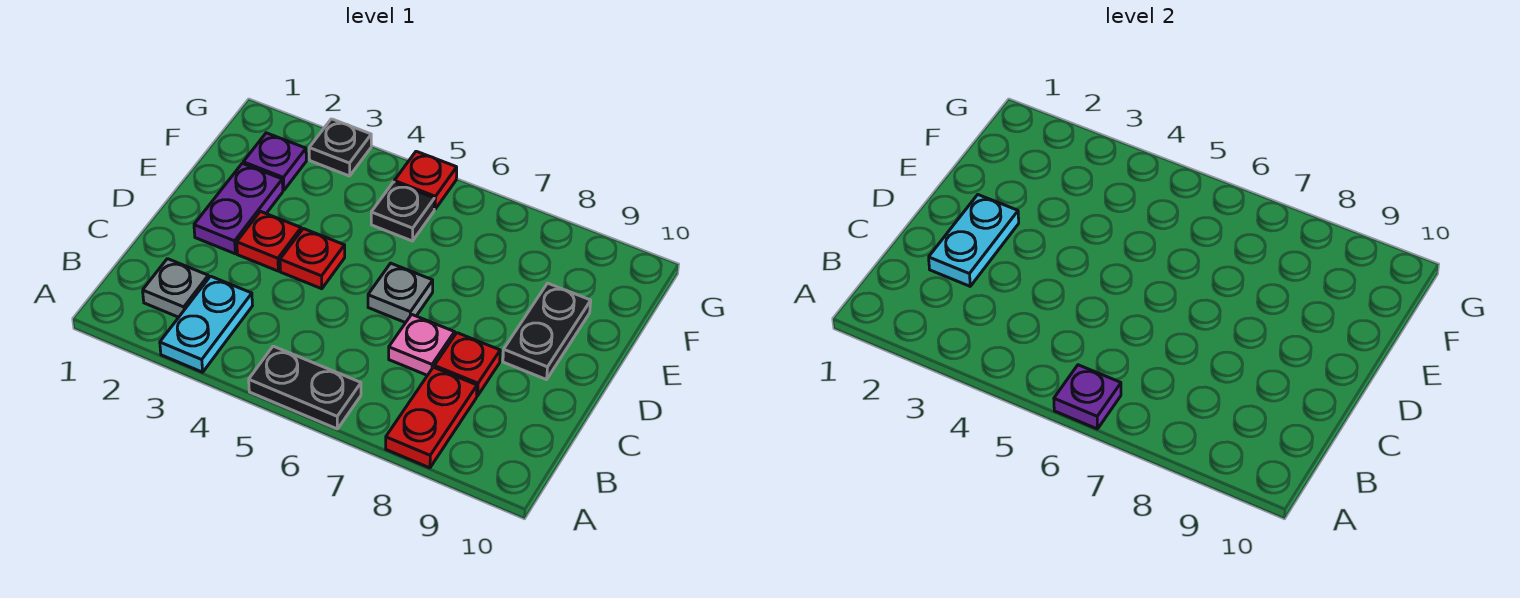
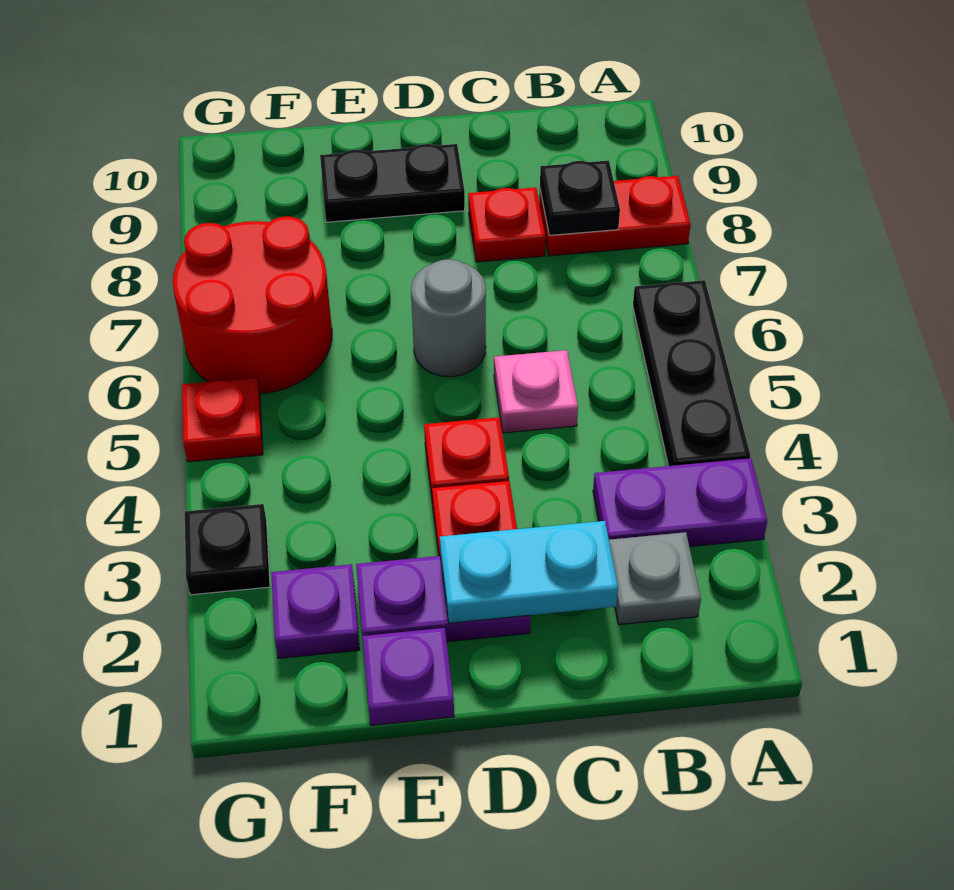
cyan 1x2 plate [160,276,252,372] -> purple 1x2 plate [593,458,767,547]
black 1x2 plate [249,346,361,429] -> black 1x3 plate [633,280,750,466]
purple 1x1 plate [1054,365,1121,429] -> purple 1x1 plate moved to [362,628,454,725]
pink 1x1 plate [389,314,455,375] -> pink 1x1 plate moved to [494,350,578,433]
grey 1x1 plate [368,263,433,323] -> grey 1x1 round brick [411,259,486,377]
black 1x1 plate [371,182,434,241] -> black 1x1 plate moved to [540,160,620,235]
none -> red 2x2 round brick [173,216,332,394]

